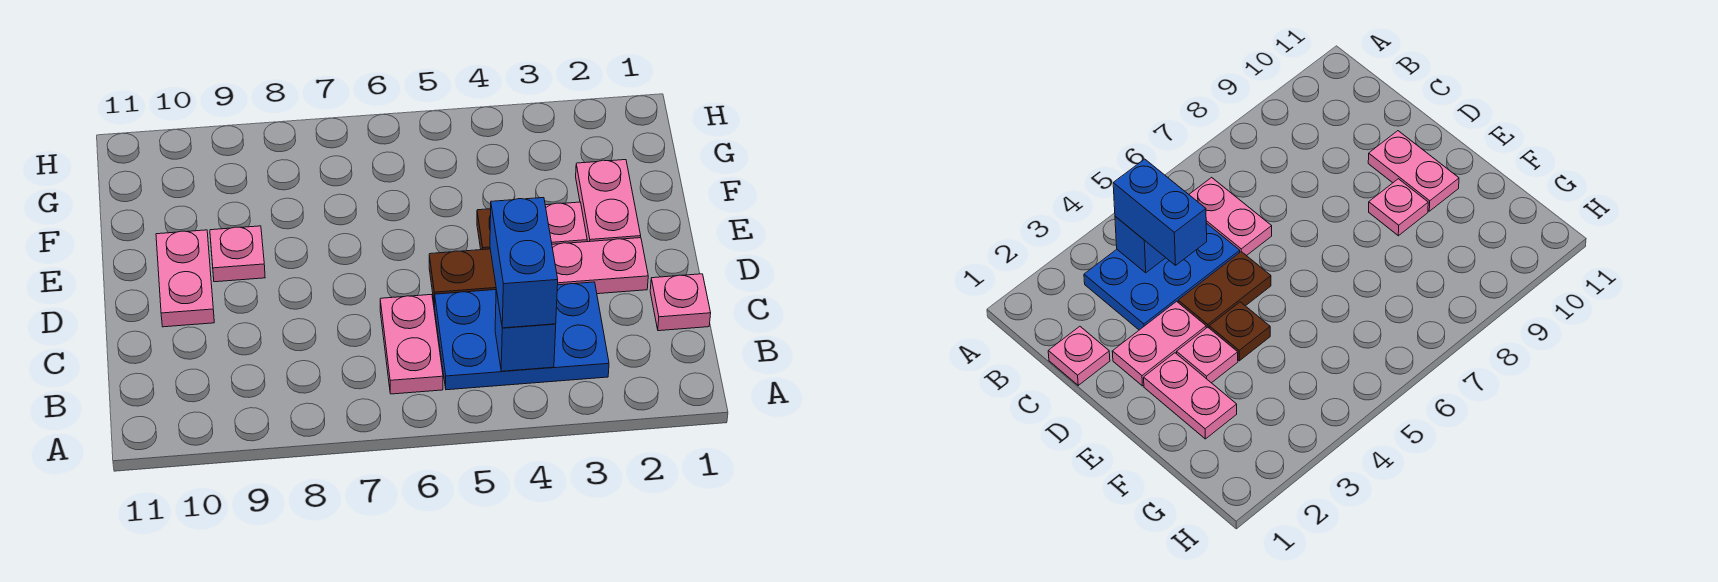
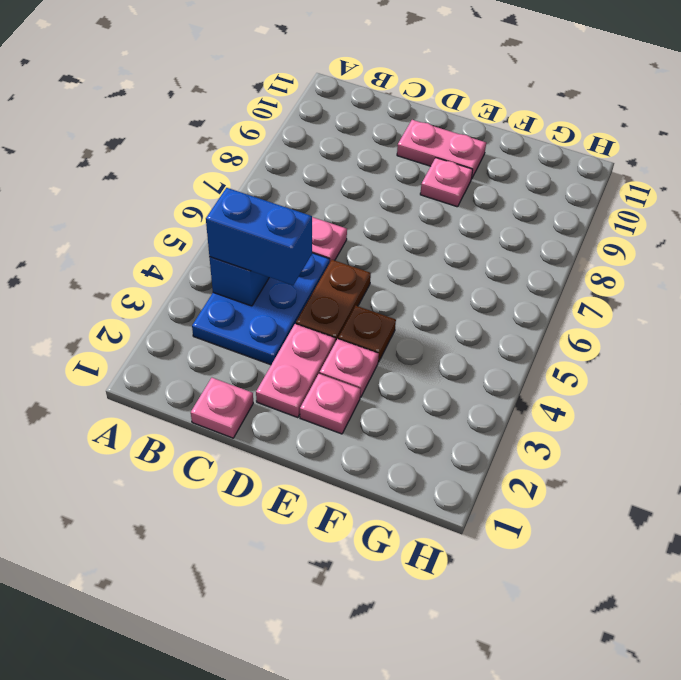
pink 1x2 plate [576,160,641,242] -> pink 1x1 plate [300,374,361,434]

